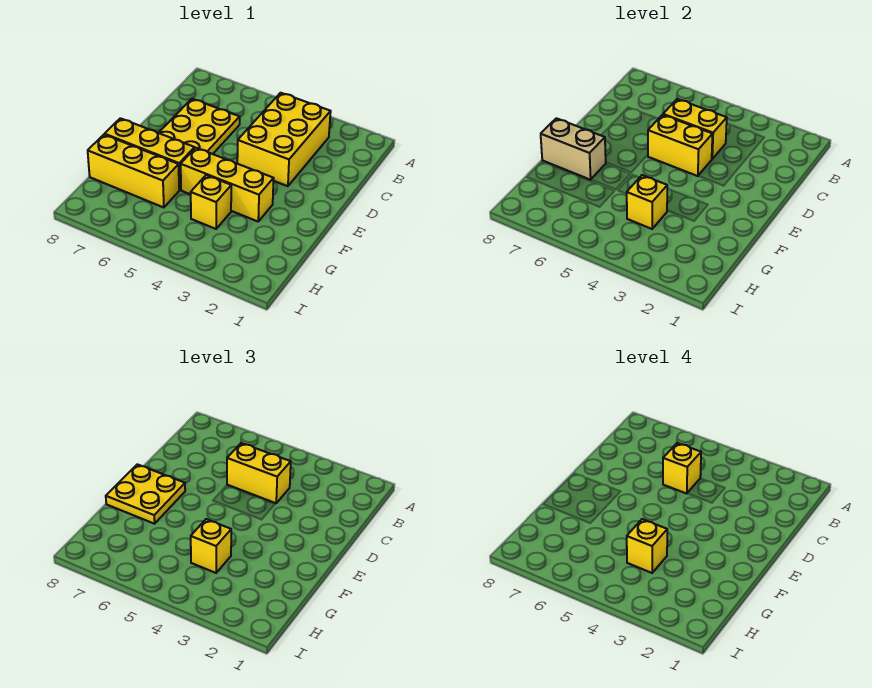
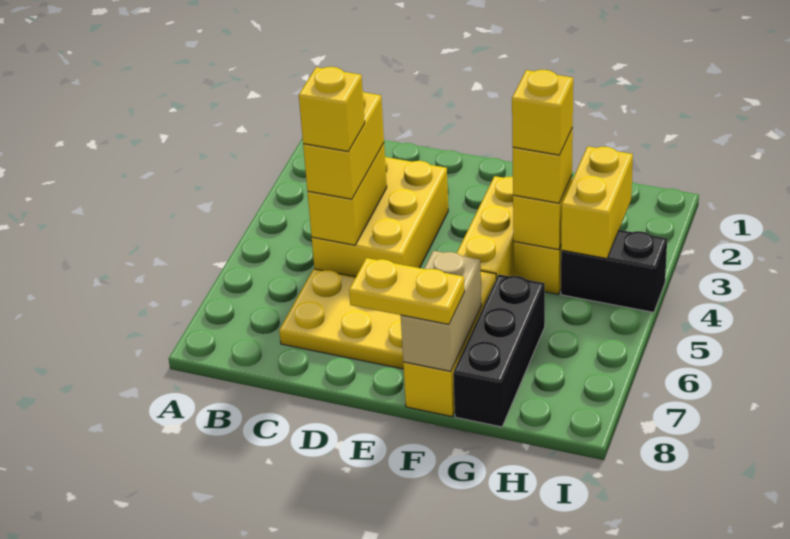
yellow 2x3 brick [237,93,331,186] -> yellow 2x3 brick turned to [312,157,448,277]
yellow 1x2 brick [648,115,713,176] -> yellow 1x2 brick moved to [561,146,633,258]
yellow 2x2 plate [106,464,185,524] -> yellow 1x2 plate [349,258,465,324]
yellow 1x3 brick [88,135,179,208] -> black 1x3 brick [453,275,545,427]
none -> black 1x2 brick [561,230,667,312]

